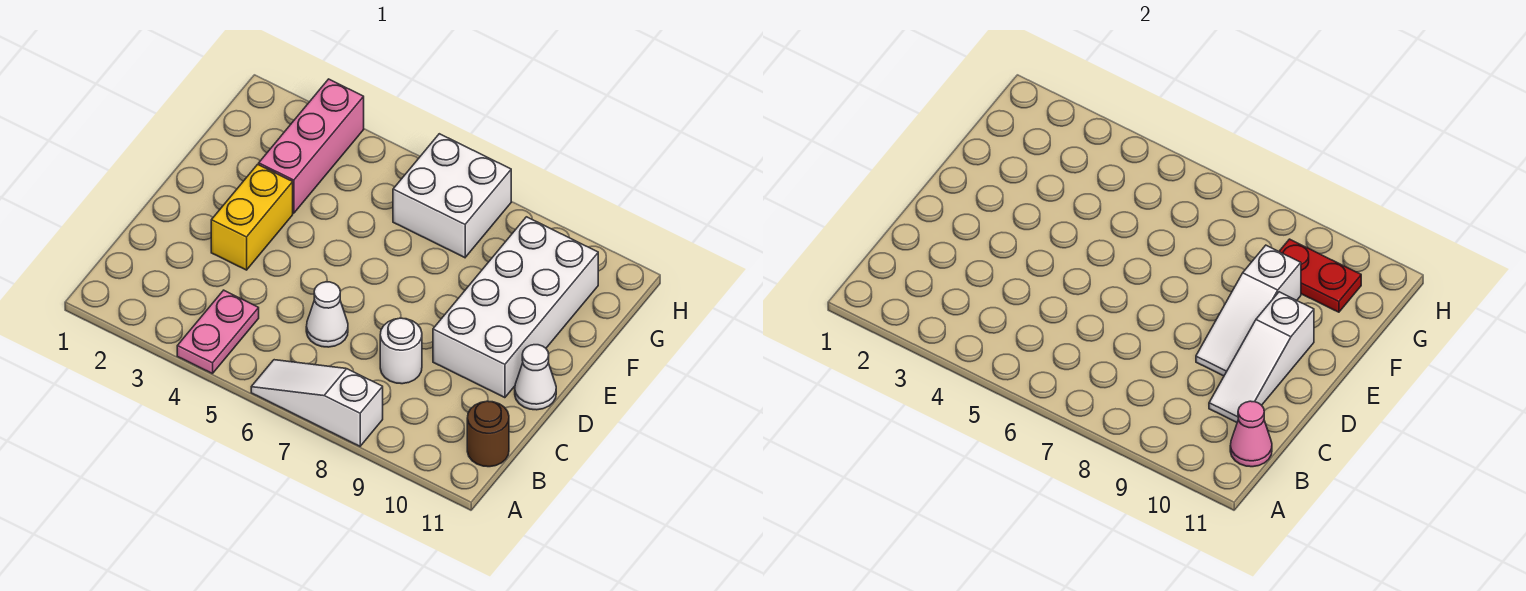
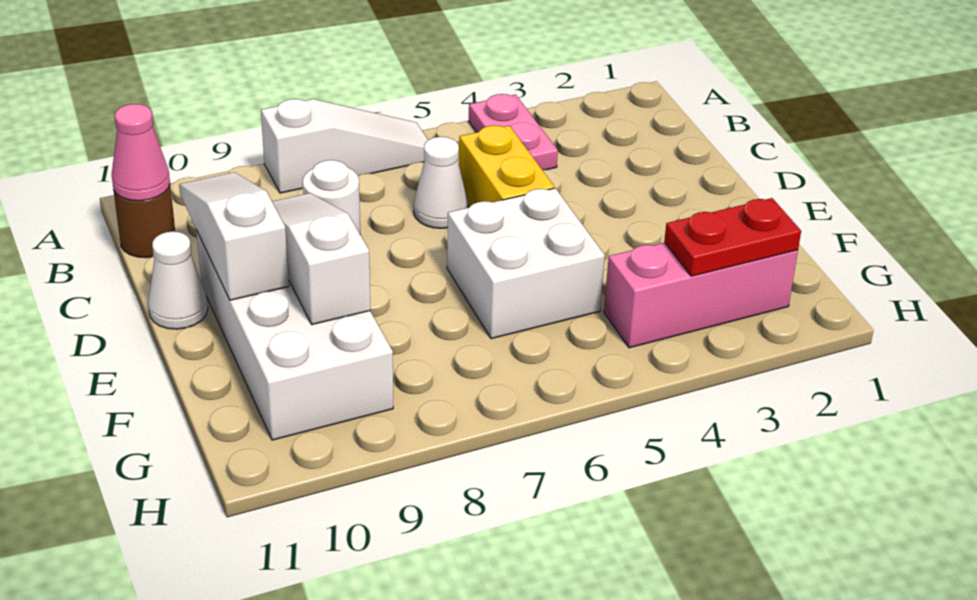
yellow 1x2 brick [211,164,293,270] -> yellow 1x2 brick moved to [459,125,554,207]
pink 1x3 brick [259,79,364,213] -> pink 1x3 brick turned to [604,243,798,348]
white 2x2 brick [393,134,511,258] -> white 2x2 brick moved to [447,188,605,339]
red 1x2 plate [1279,239,1361,312] -> red 1x2 plate moved to [664,198,801,276]

